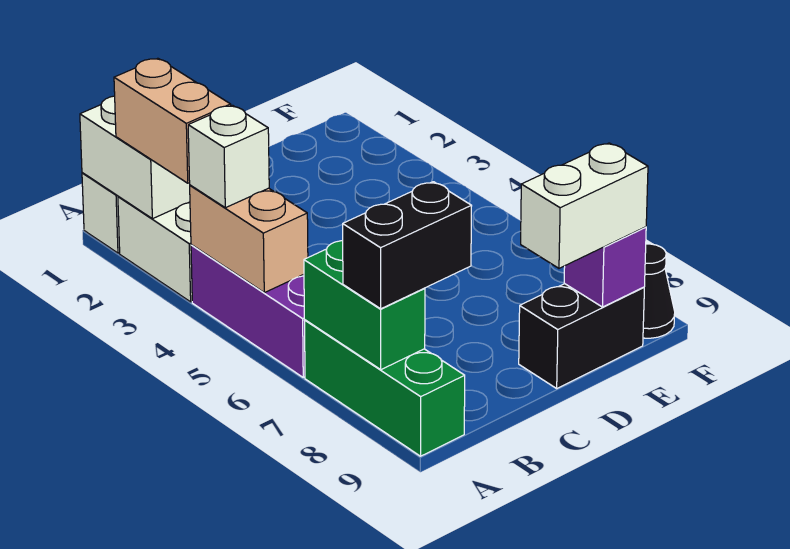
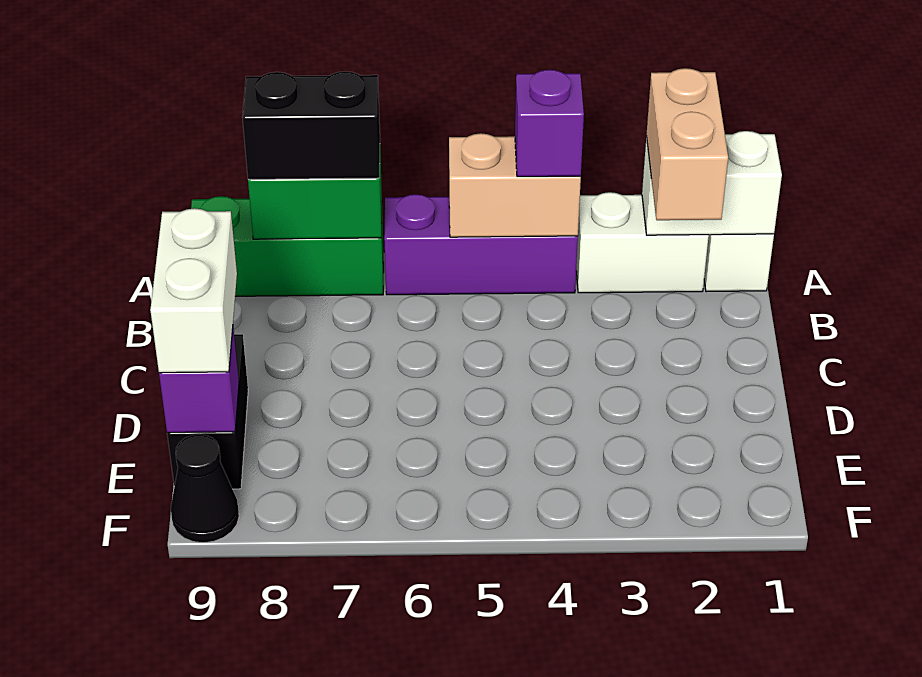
tan 1x2 brick [114,58,231,183] -> tan 1x2 brick turned to [646,68,728,220]
white 1x1 brick [188,105,269,208] -> purple 1x1 brick [515,70,584,177]
black 1x2 brick [343,182,472,309] -> black 1x2 brick turned to [242,71,380,179]

